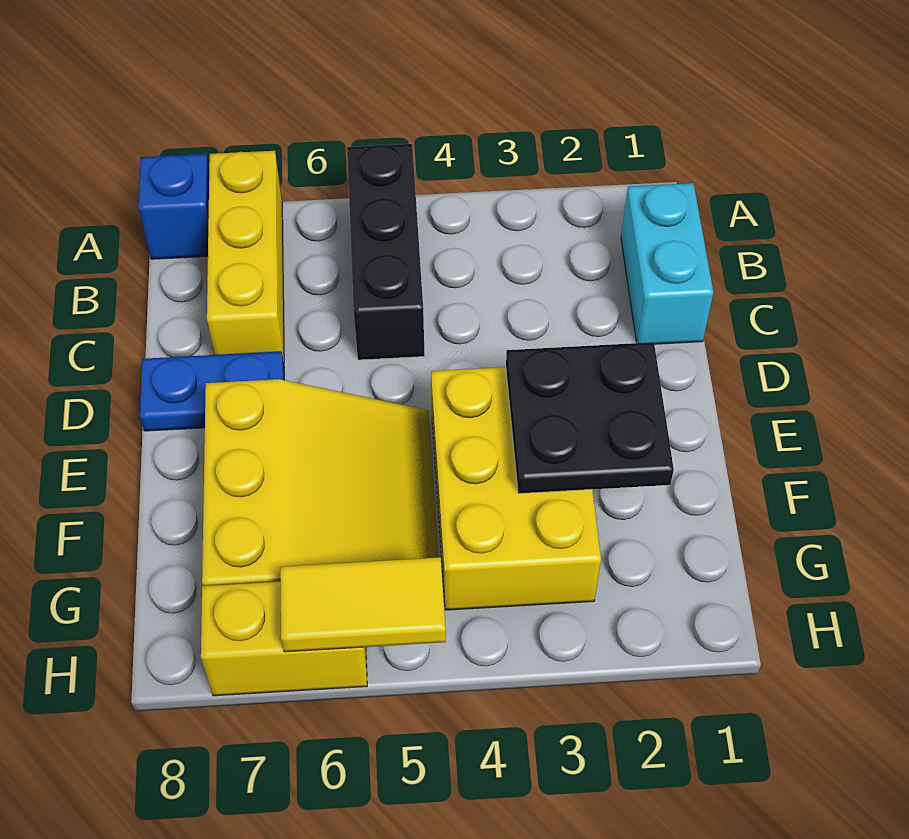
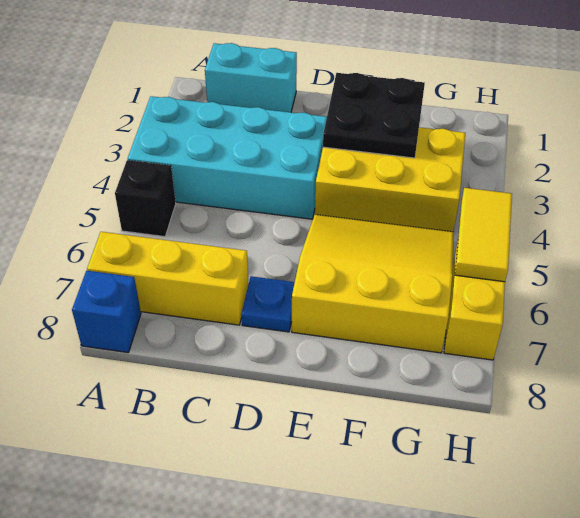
none -> cyan 2x4 brick [128,96,327,219]
black 1x3 brick [347,144,425,360] -> black 1x1 brick [115,160,176,237]
blue 1x2 plate [140,351,284,431] -> blue 1x1 plate [241,276,295,332]

